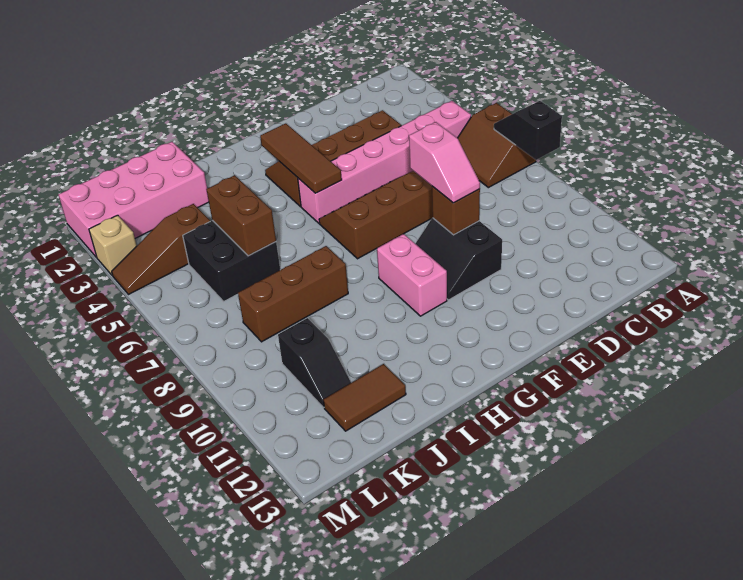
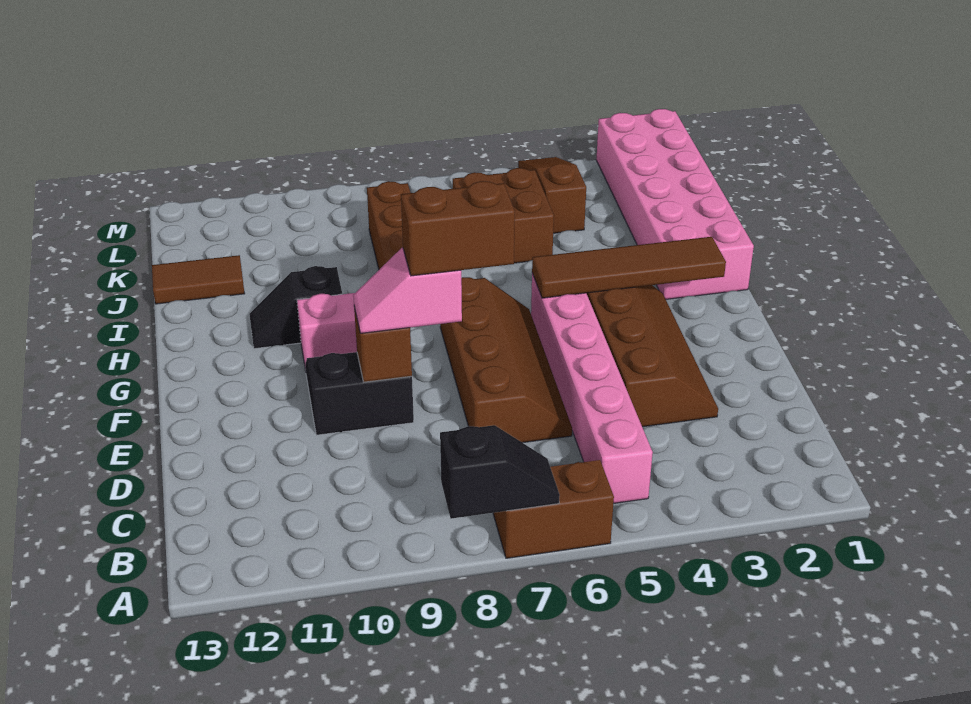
brown 2x3 slope [319,171,433,259] -> brown 2x4 slope [440,277,572,443]
brown 1x3 tile [260,123,342,193] -> brown 1x4 tile [532,237,726,298]
pink 2x4 brick [58,142,209,257] -> pink 2x6 brick [596,109,754,299]
black 2x2 brick [183,220,280,301] -> brown 2x2 brick [453,168,554,263]
brown 1x2 brick [206,175,276,256] -> brown 1x2 brick moved to [401,181,515,276]
brown 1x2 tile [323,364,406,431] -> brown 1x2 tile turned to [152,255,245,304]
black 1x2 slope [278,318,351,408] -> black 1x2 slope moved to [249,266,342,349]
tan 1x1 brick [89,215,137,276] -> none

